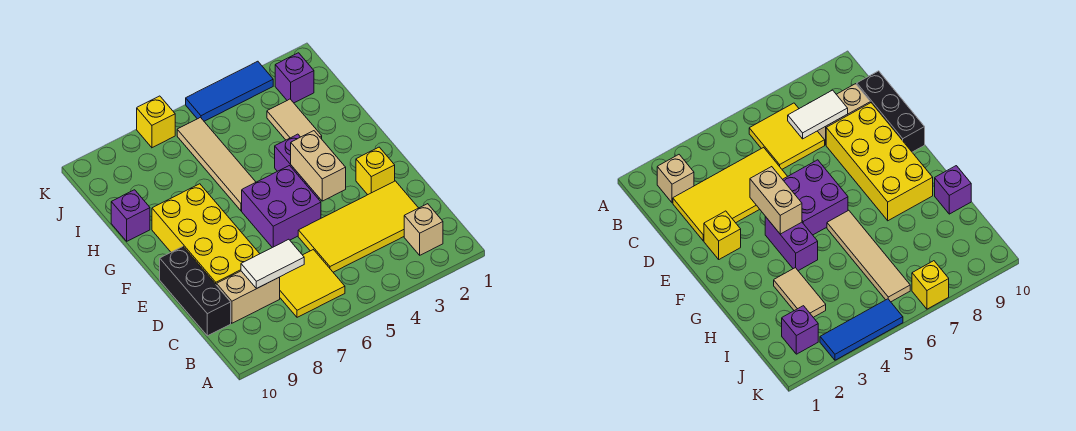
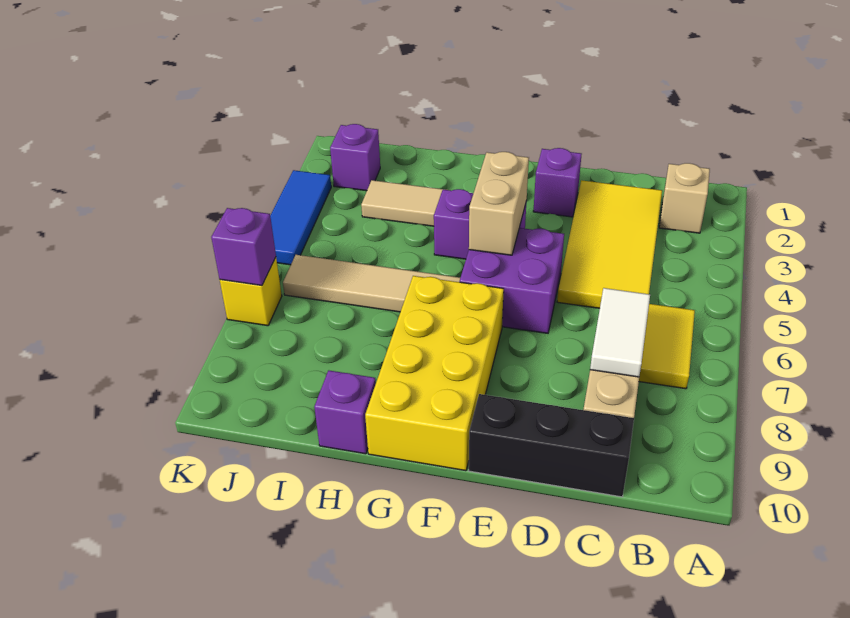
yellow 2x4 brick [152,184,260,285] -> yellow 2x4 brick turned to [365,276,504,471]
yellow 1x1 brick [356,147,395,195] -> purple 1x1 brick [533,148,581,217]
tan 1x2 brick [291,131,346,201] -> tan 1x2 brick turned to [469,152,529,255]
none -> purple 1x1 brick [211,208,276,285]

